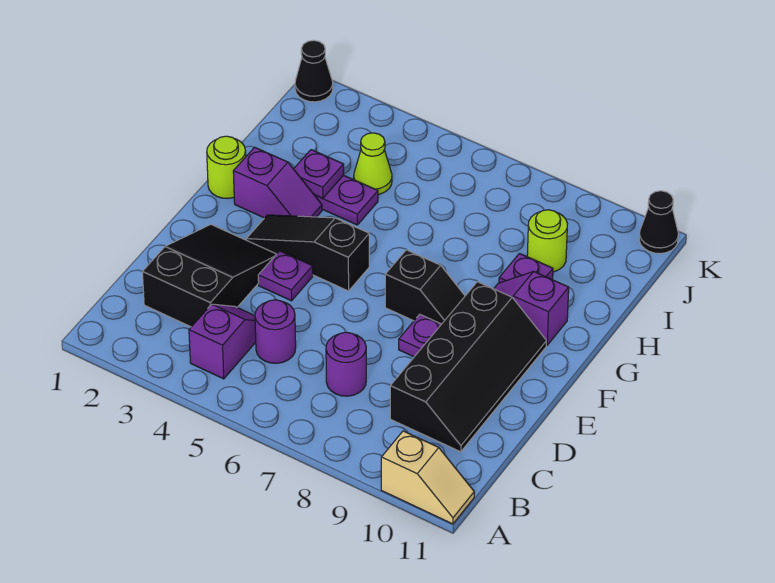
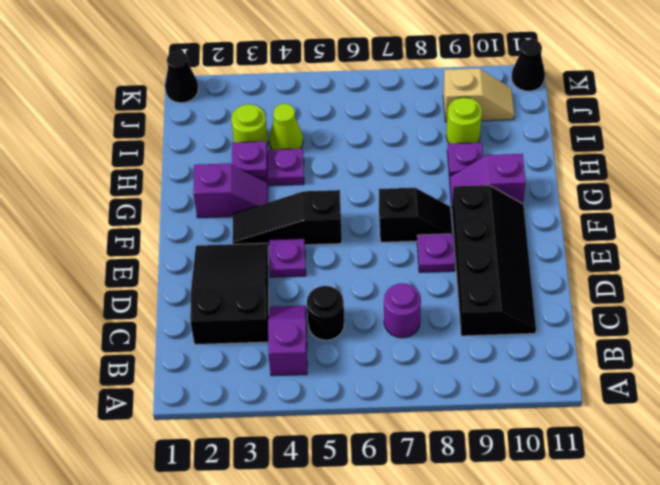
tan 1x2 slope [381,431,474,524] -> tan 1x2 slope moved to [443,68,514,122]
purple 1x1 round brick [255,300,296,363] -> black 1x1 round brick [307,286,344,340]
lime 1x1 round brick [207,136,246,198] -> lime 1x1 round brick moved to [231,104,268,145]

